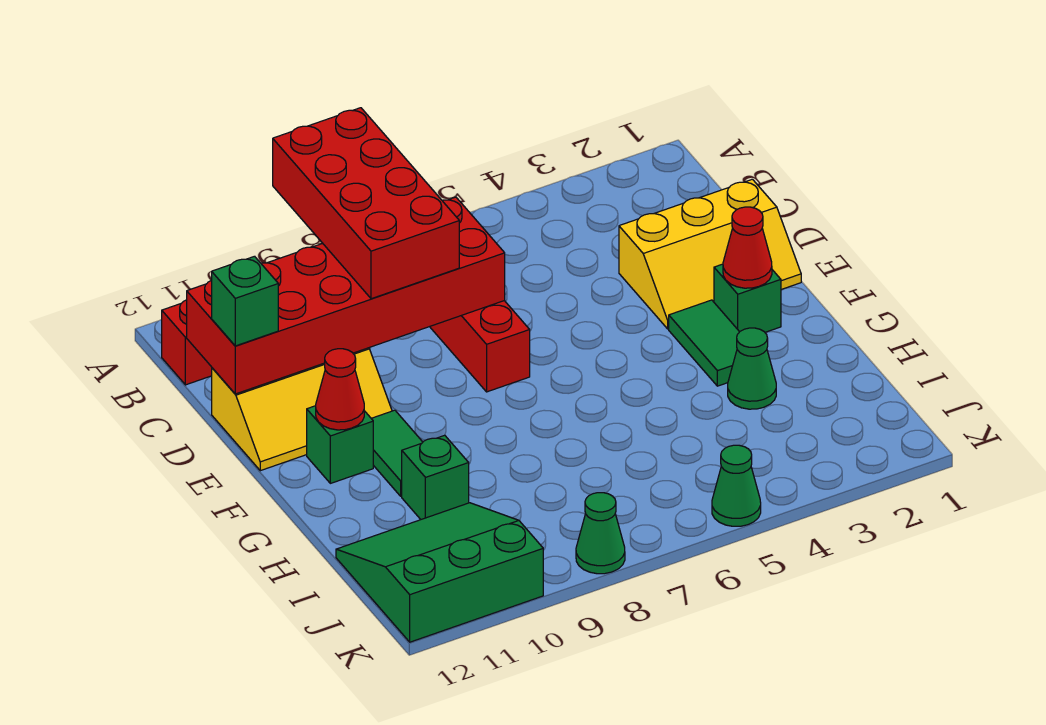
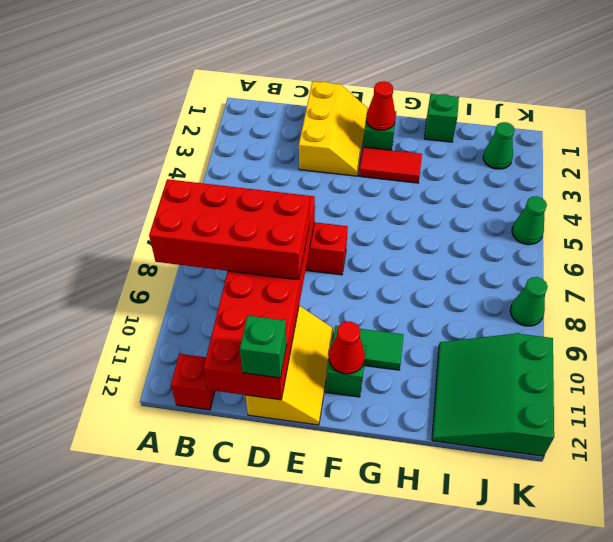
green 1x2 tile [669,300,739,386] -> red 1x2 tile [359,147,422,183]
green 1x1 cone [728,328,776,409] -> green 1x1 cone moved to [483,122,515,169]
green 1x1 brick [402,435,469,519] -> green 1x1 brick moved to [424,94,459,142]

